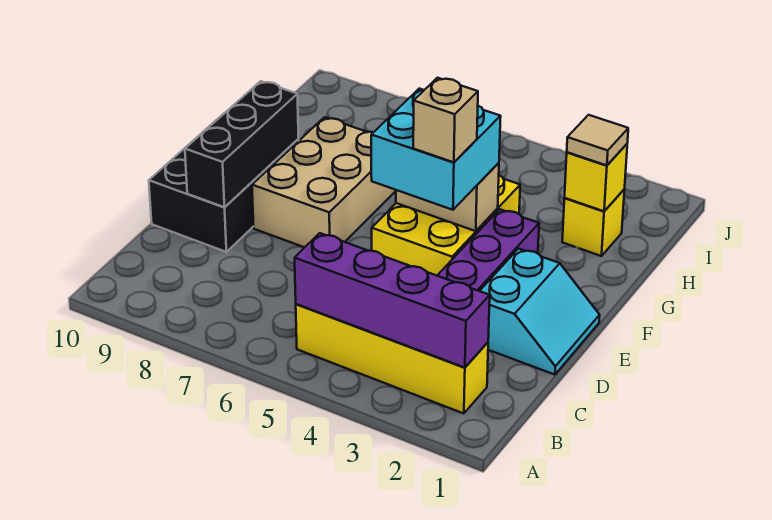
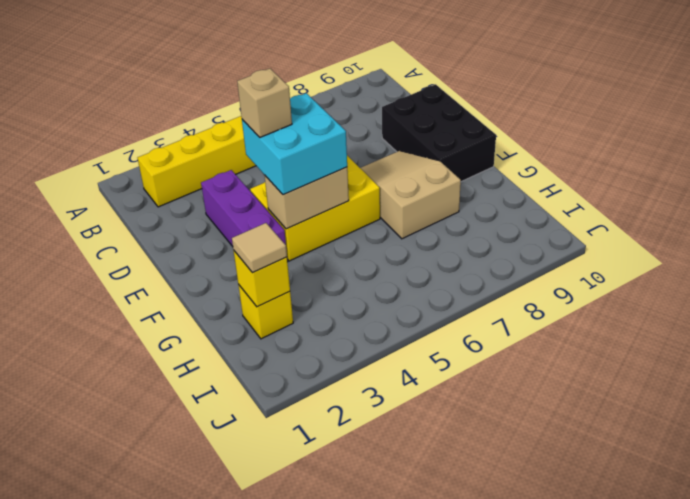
purple 1x4 brick [295,233,490,368] -> none
cyan 2x2 slope [480,249,600,375] -> none
black 1x3 brick [185,81,299,207] -> none
yellow 2x3 brick [372,175,520,276] -> yellow 2x3 brick turned to [250,156,380,261]
tan 2x3 brick [252,117,396,247] -> tan 2x3 slope [360,151,461,239]

